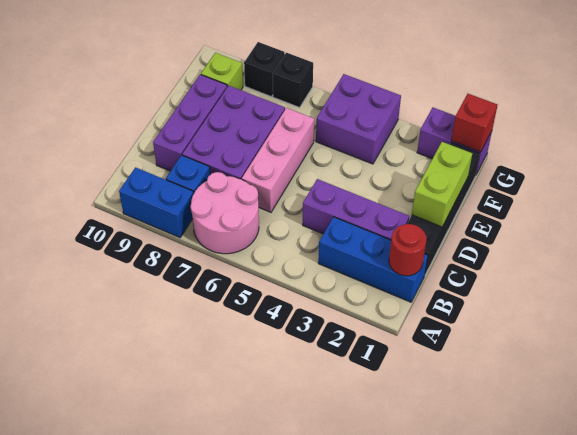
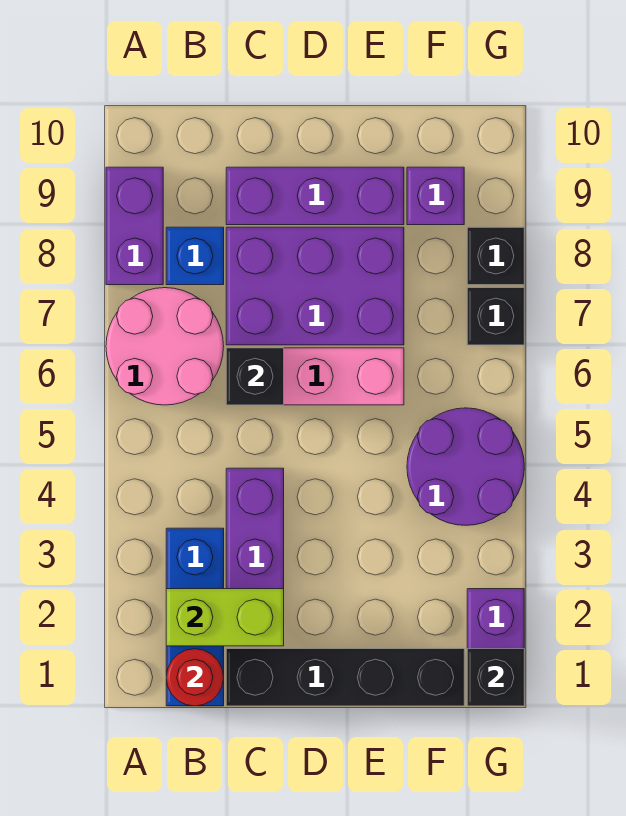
blue 1x2 brick [119,167,194,238] -> purple 1x2 brick [106,167,163,285]
none -> black 1x1 brick [226,348,284,405]
lime 1x2 brick [412,142,472,227] -> lime 1x2 brick moved to [166,589,284,646]
purple 2x2 brick [316,74,401,164] -> purple 2x2 round brick [407,408,524,525]
lime 1x1 brick [201,53,243,90] -> purple 1x1 brick [407,167,464,225]
red 1x1 brick [451,94,497,152] -> black 1x1 brick [467,649,524,706]

